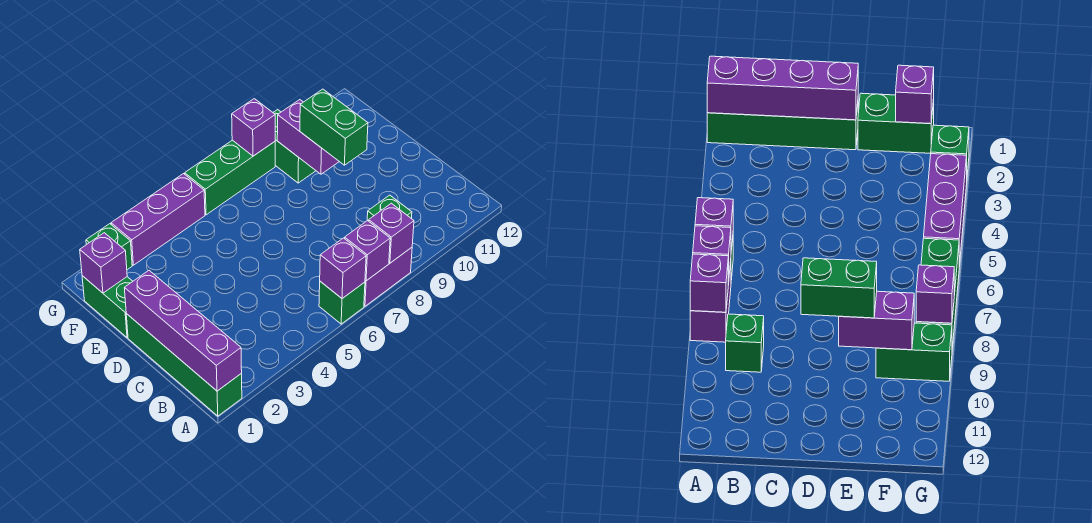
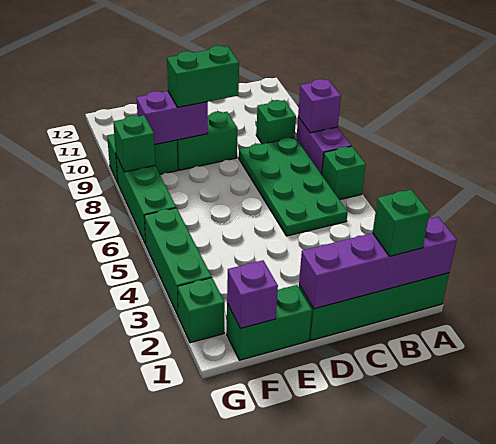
purple 1x1 brick [320,238,366,299] -> none
purple 1x1 brick [345,221,390,281] -> none
none -> green 1x1 brick [373,190,429,256]
none -> green 2x4 plate [239,137,348,236]
none -> green 1x2 brick [177,112,238,170]
purple 1x3 brick [111,174,205,265] -> green 1x3 brick [144,208,212,316]
purple 1x1 brick [232,99,275,156] -> green 1x1 brick [113,115,155,172]

